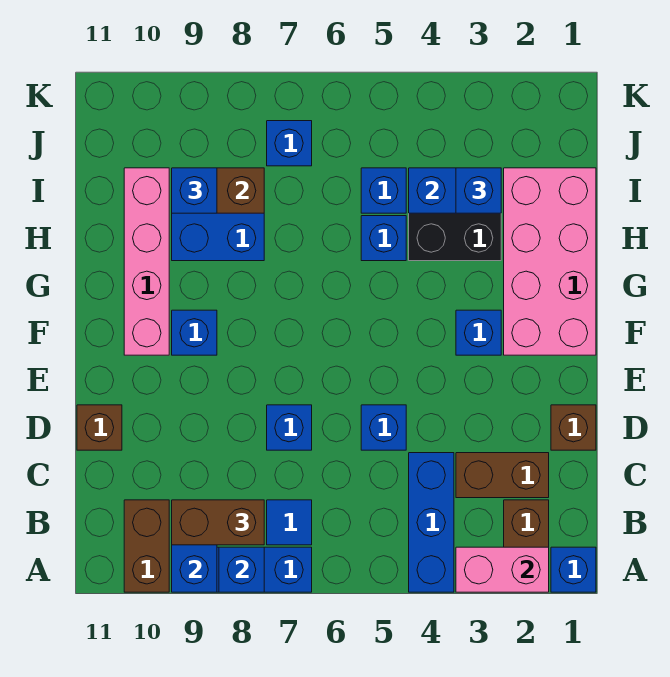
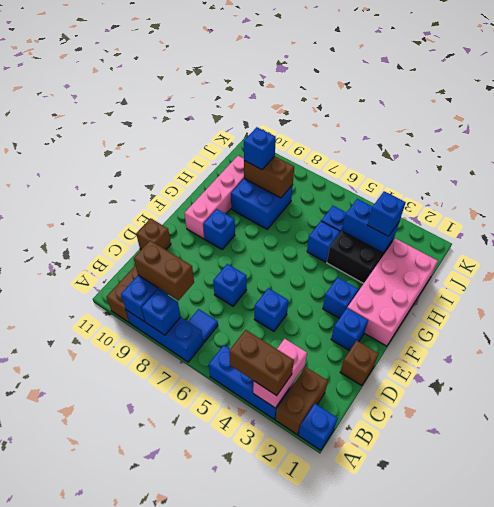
pink 1x2 brick [456,547,549,592] -> pink 1x2 brick turned to [253,339,307,408]
blue 1x3 brick [409,453,454,592] -> blue 1x3 brick turned to [209,345,290,419]
brown 1x2 brick [456,453,549,498] -> brown 1x2 brick moved to [229,330,294,396]
blue 1x1 brick [267,121,312,166] -> blue 1x1 brick moved to [331,308,368,351]

